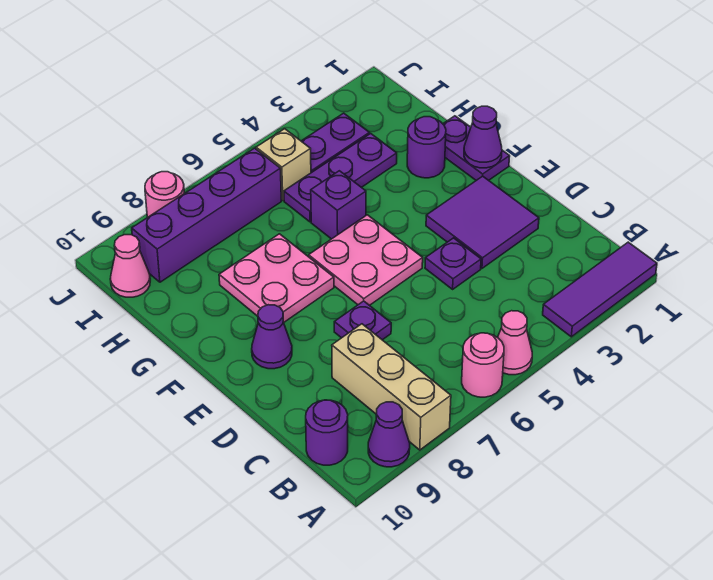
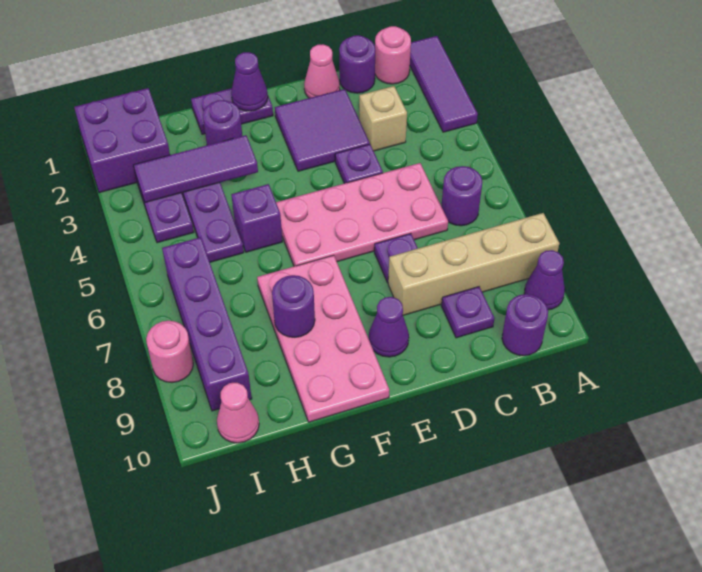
pink 1x1 cone [498,311,532,375] -> pink 1x1 cone moved to [304,44,340,98]
pink 1x1 round brick [462,333,504,397] -> pink 1x1 round brick moved to [375,26,411,84]
tan 1x3 brick [332,324,451,450] -> tan 1x4 brick [388,213,559,315]
none -> purple 1x1 round brick [441,166,482,226]
none -> purple 1x1 round brick [339,35,375,93]
none -> purple 1x1 plate [442,287,495,338]
pink 2x2 plate [309,215,423,306] -> pink 2x4 plate [276,163,448,266]
pink 2x2 plate [219,234,334,322] -> pink 2x4 plate [257,255,389,422]
none -> purple 1x3 tile [134,135,258,202]
none -> purple 1x1 round brick [272,275,315,337]
none -> purple 2x2 brick [74,88,170,193]
tan 1x1 brick [256,129,311,200] -> tan 1x1 brick moved to [359,86,407,151]

